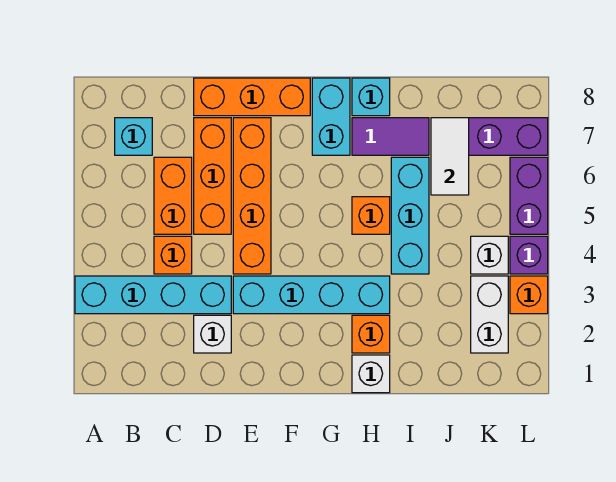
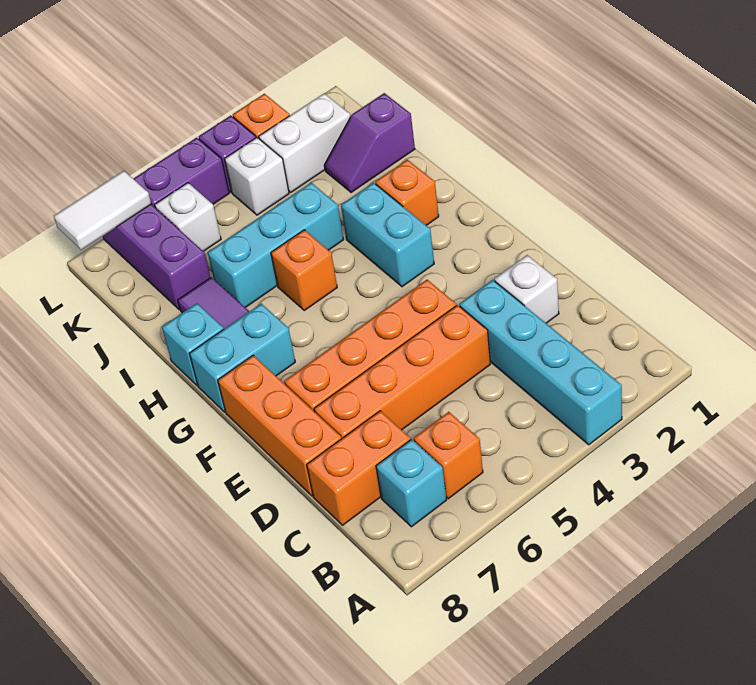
orange 1x1 brick [154,236,192,274] -> orange 1x1 brick moved to [414,412,483,499]
orange 1x2 brick [154,157,192,234] -> orange 1x2 brick moved to [307,411,410,525]
orange 1x3 brick [194,118,231,234] -> orange 1x4 brick [314,305,490,438]
cyan 1x4 brick [233,276,390,314] -> cyan 1x2 brick [341,183,434,287]
white 1x1 brick [352,355,390,393] -> white 1x1 brick moved to [155,183,221,251]
none -> purple 1x2 slope [324,93,415,193]
white 1x2 tile [431,118,469,195] -> white 1x2 tile moved to [54,171,151,250]

